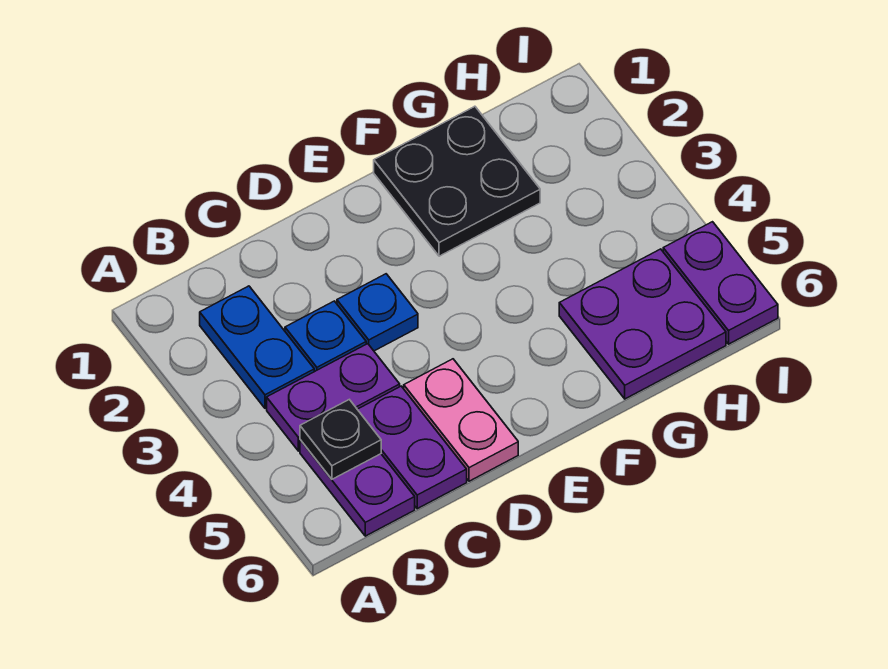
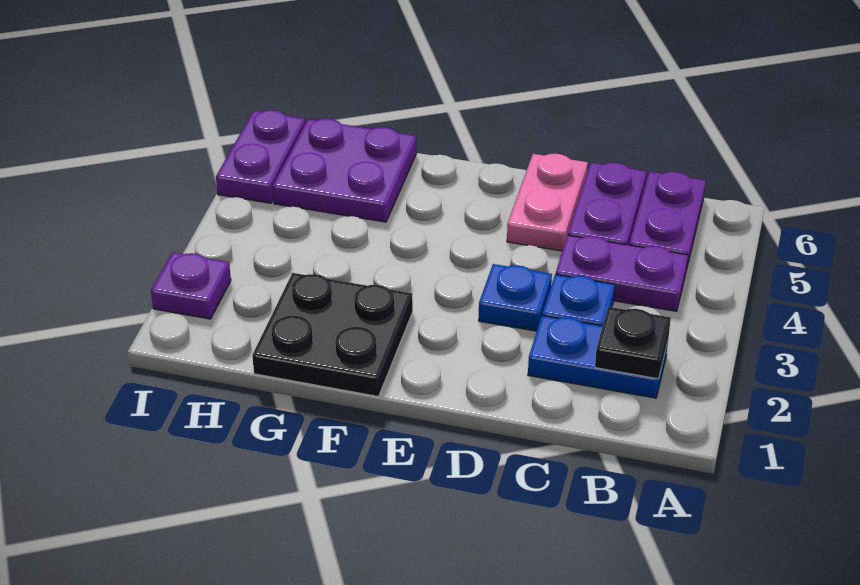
blue 1x2 plate [200,286,314,408] -> blue 1x2 plate turned to [528,316,668,398]
black 1x1 plate [300,400,381,479] -> black 1x1 plate moved to [595,307,671,379]
none -> purple 1x1 plate [151,252,231,319]

